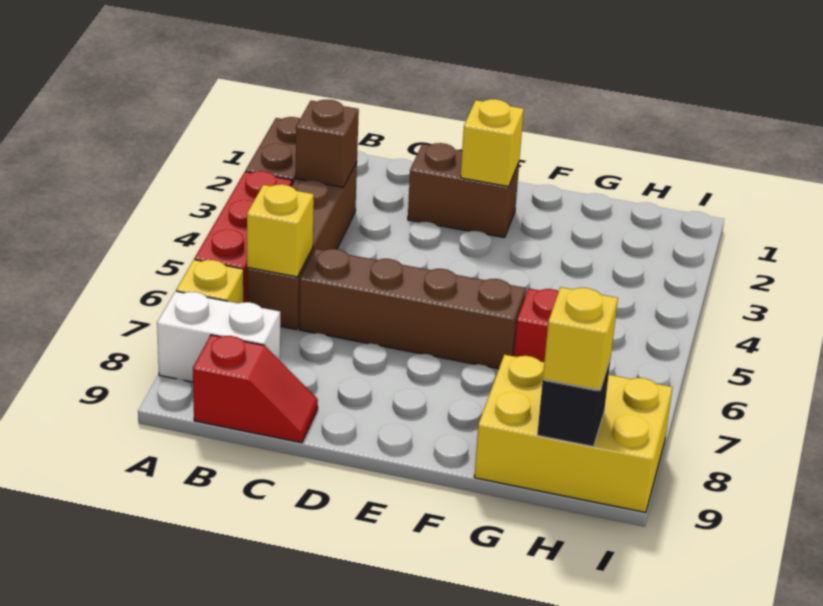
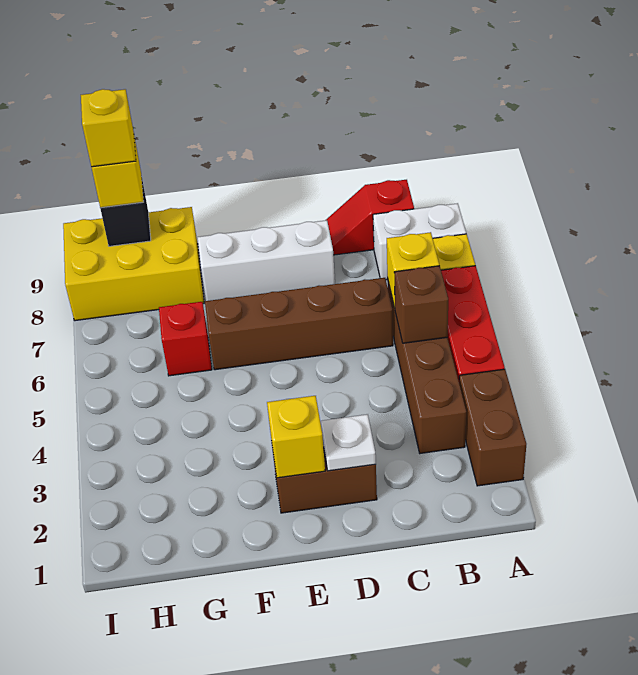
brown 1x1 brick [296,100,359,187] -> brown 1x1 brick moved to [394,266,448,343]
none -> white 1x1 plate [320,414,376,471]
none -> white 1x3 brick [197,220,335,301]
none -> yellow 1x1 brick [81,89,136,167]

